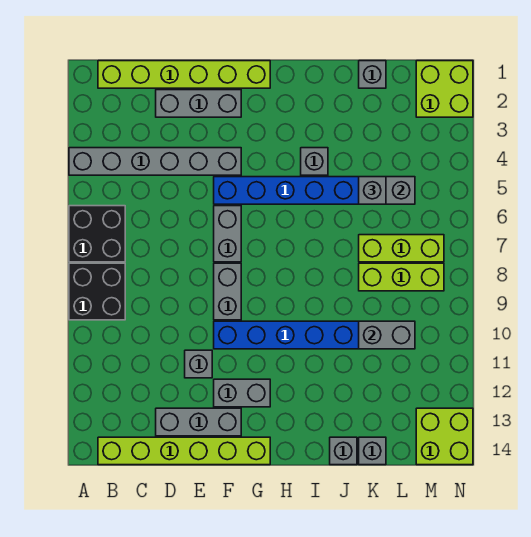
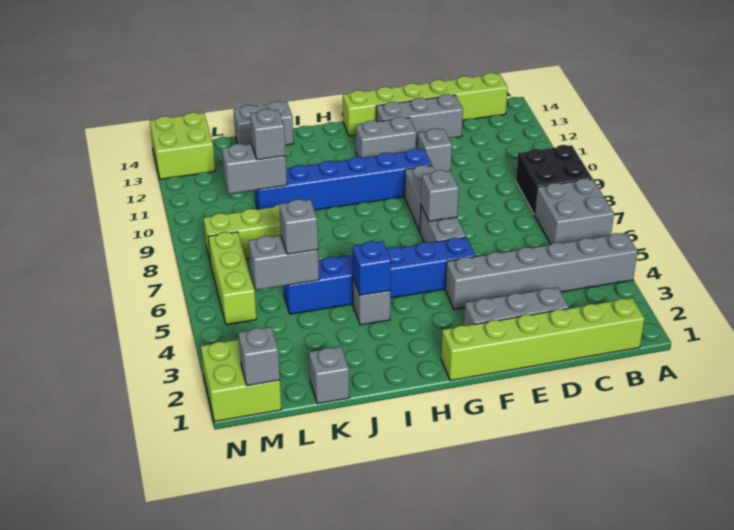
black 2x2 brick [69,206,125,262] -> grey 2x2 brick [535,179,614,244]
none -> grey 1x1 brick [421,170,459,221]
none -> blue 1x1 brick [352,241,391,295]
lime 1x3 brick [359,235,444,262] -> lime 1x3 brick turned to [208,232,256,325]
none -> grey 1x1 brick [250,109,286,160]
none -> grey 1x1 brick [238,327,280,386]

